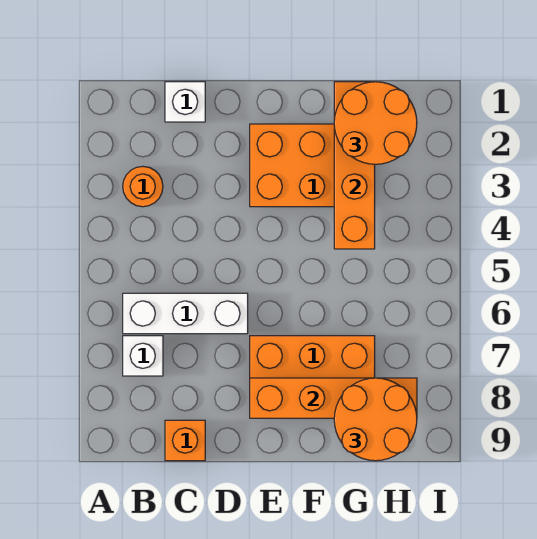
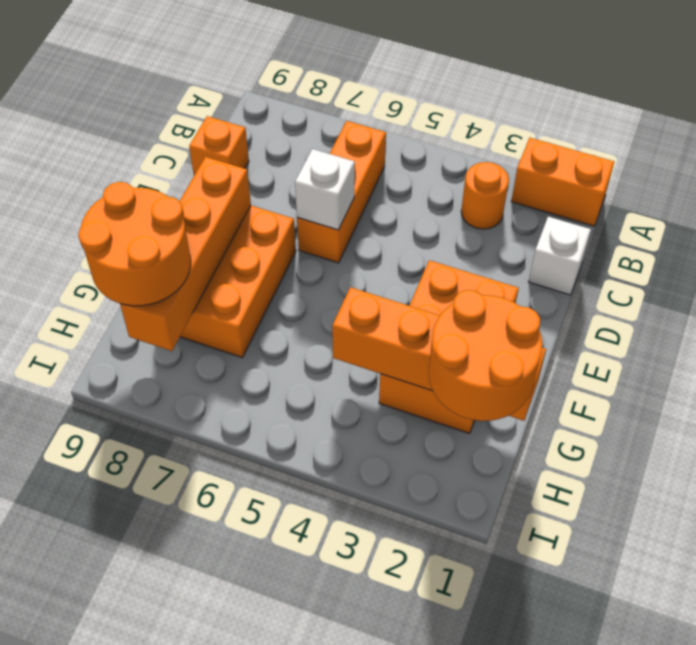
none -> orange 1x2 brick [511,138,614,226]
white 1x3 brick [123,293,248,334] -> orange 1x3 brick [297,121,386,263]
white 1x1 brick [123,336,163,376] -> white 1x1 brick moved to [295,149,355,230]

